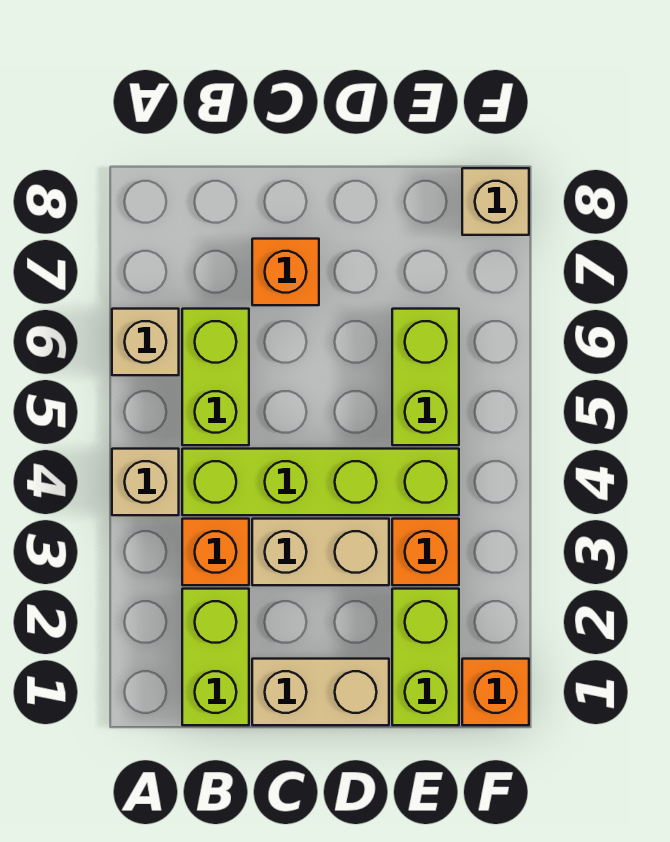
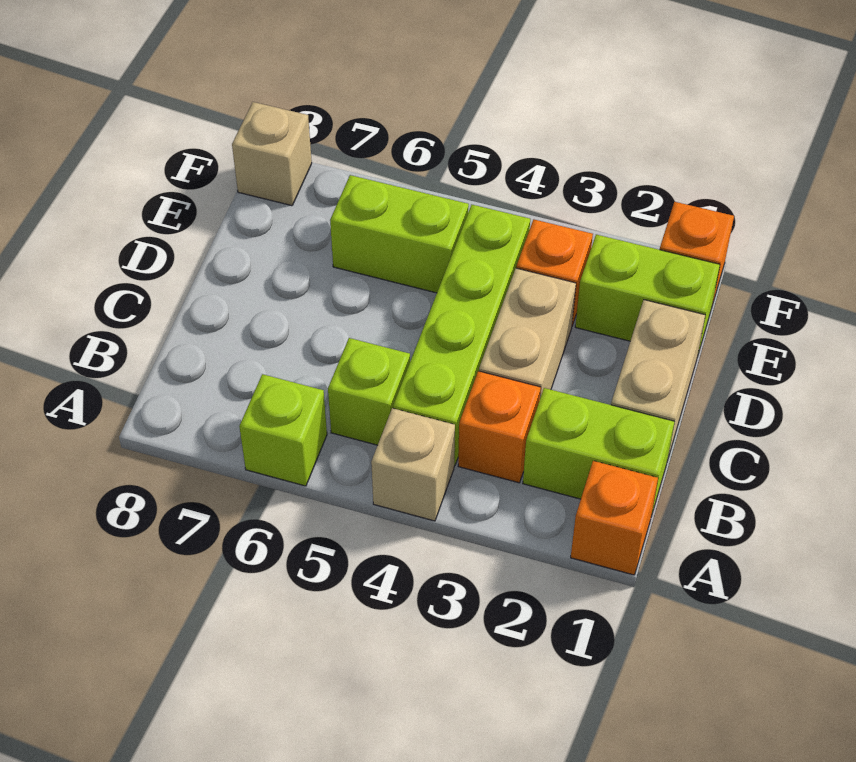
tan 1x1 brick [112,309,179,375] -> lime 1x1 brick [239,374,327,486]
lime 1x2 brick [182,309,249,445] -> lime 1x1 brick [328,338,410,445]
orange 1x1 brick [252,239,319,305] -> orange 1x1 brick moved to [571,461,658,575]

